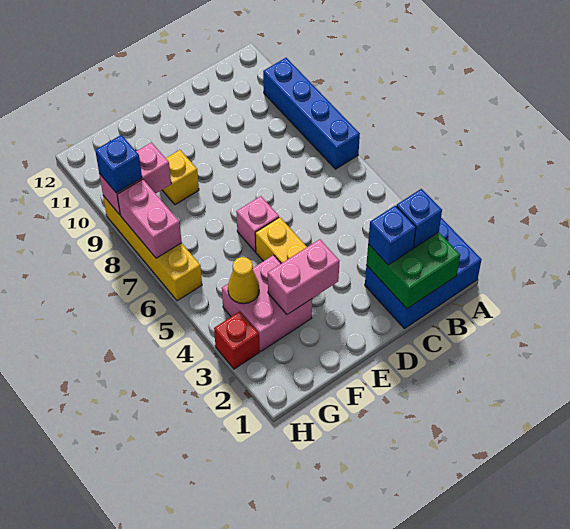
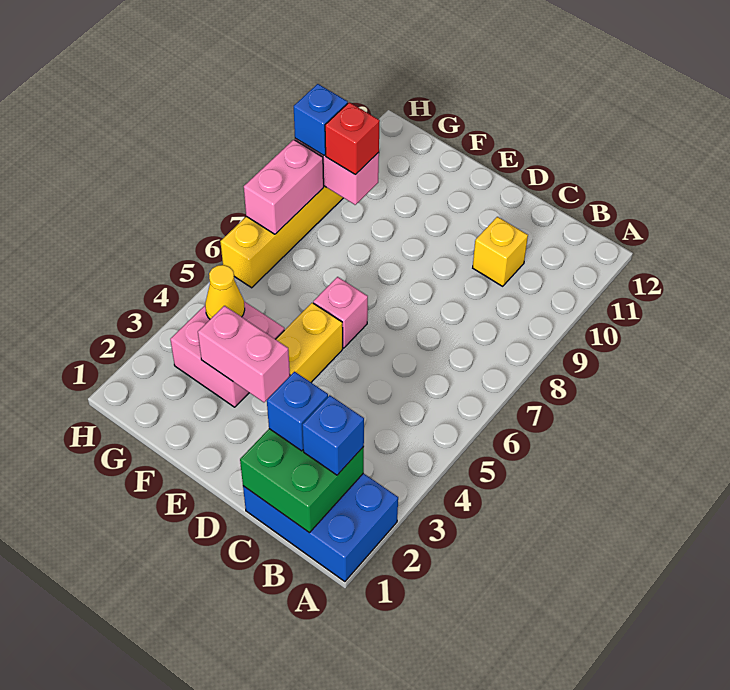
blue 1x4 brick [263,58,360,169] -> none
yellow 1x1 brick [162,150,199,205] -> yellow 1x1 brick moved to [473,217,528,286]
red 1x1 brick [214,312,259,369] -> red 1x1 brick moved to [325,102,380,175]

